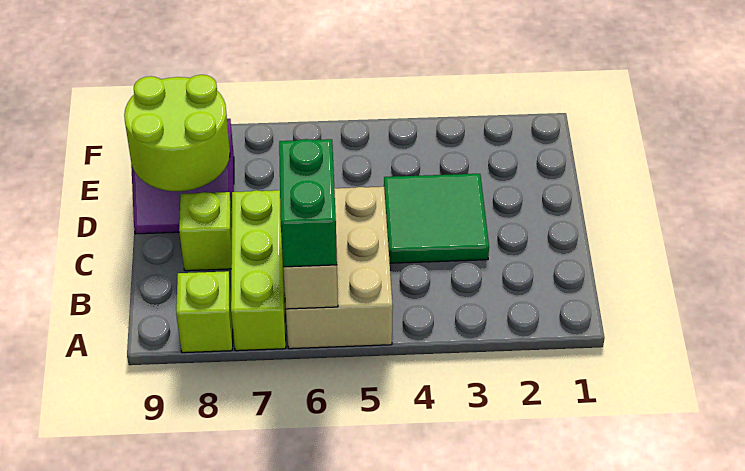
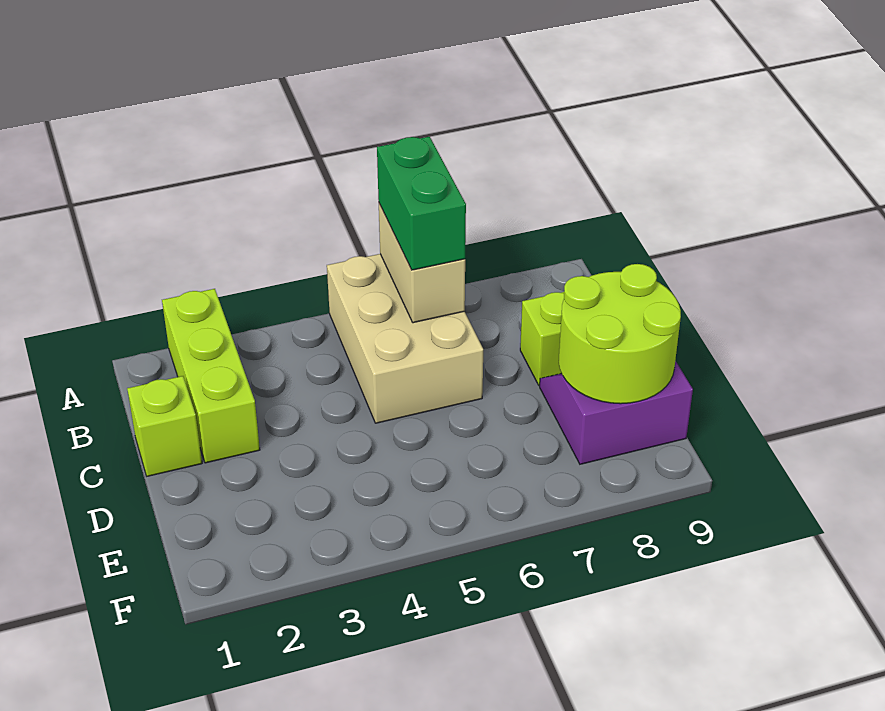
lime 1x3 brick [231,190,286,351] -> lime 1x3 brick moved to [162,289,260,463]
lime 1x1 brick [176,271,233,353] -> lime 1x1 brick moved to [127,376,202,476]
green 2x2 tile [384,174,489,263] -> none

